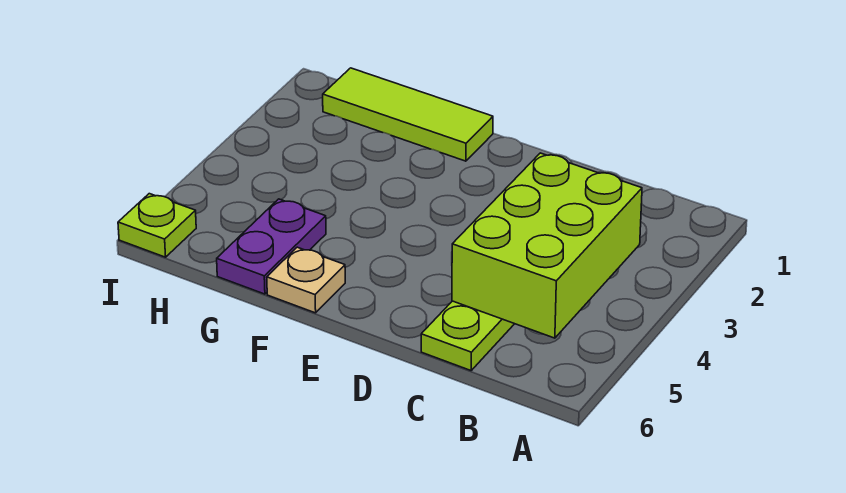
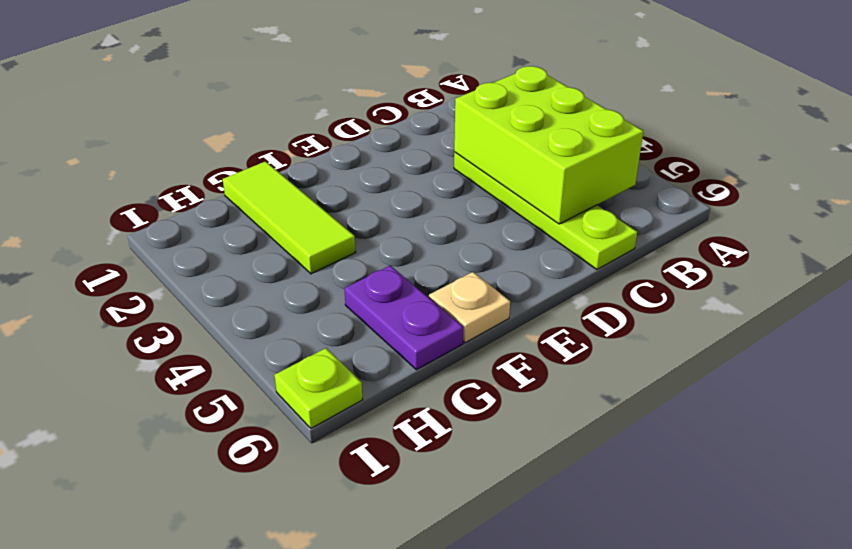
lime 1x3 tile [323,68,493,161] -> lime 1x3 tile turned to [223,161,356,274]

